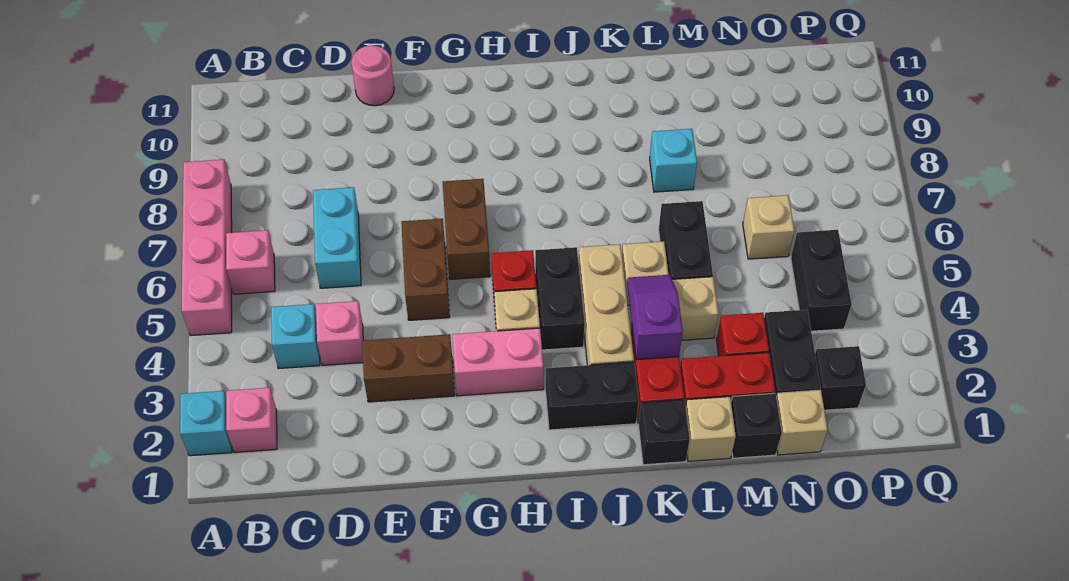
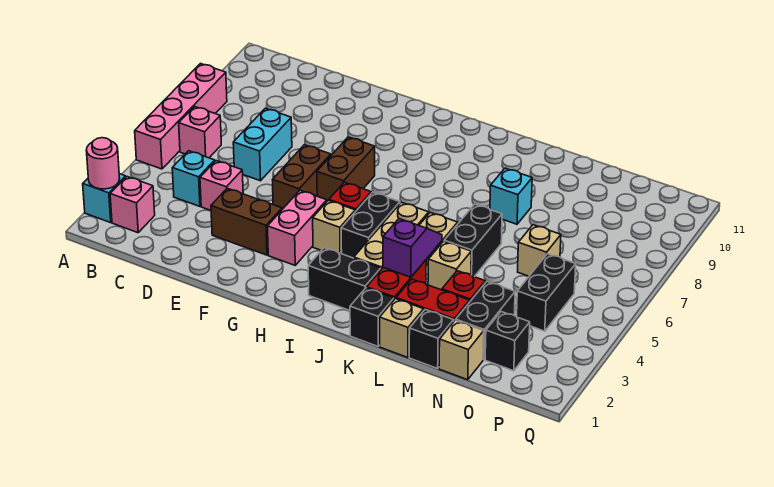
pink 1x1 round brick [351,45,394,106] -> pink 1x1 round brick moved to [86,138,119,189]
pink 1x2 brick [452,328,543,396] -> pink 1x2 brick turned to [268,190,327,265]

